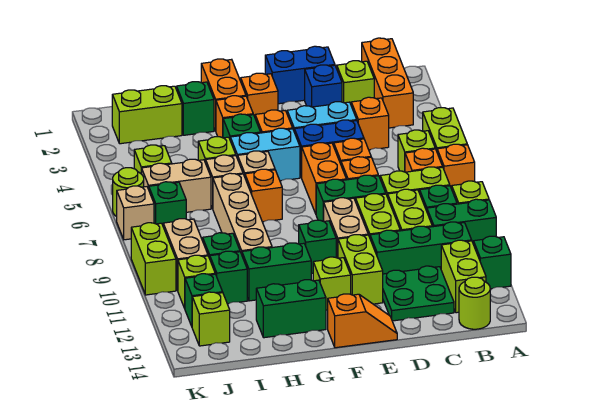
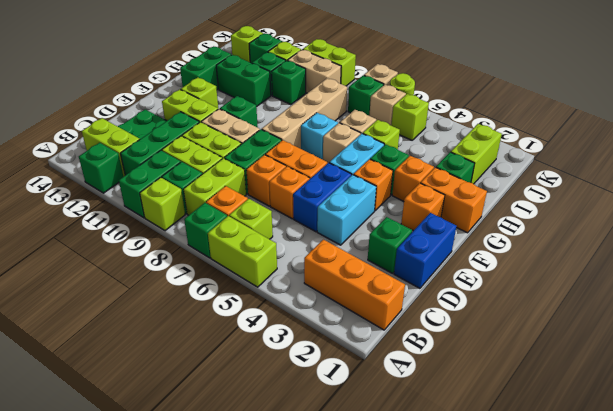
orange 1x1 brick [437,144,475,189] -> green 1x1 brick [184,203,227,258]
lime 1x1 round brick [459,277,490,329] -> none
lime 1x1 brick [337,61,374,104] -> none
orange 1x1 brick [351,97,389,150] -> none
blue 1x1 brick [305,65,342,107] -> green 1x1 brick [368,217,412,273]
orange 1x2 slope [328,294,397,348] -> none
orange 1x1 brick [245,169,282,222] -> cyan 1x1 brick [301,113,338,160]
green 1x2 brick [242,243,311,301] -> green 1x2 brick turned to [216,55,271,107]
tan 1x4 brick [213,173,272,254] -> tan 1x4 brick turned to [262,78,347,149]
tan 1x2 brick [142,159,211,212] -> tan 1x1 brick [369,85,406,125]

